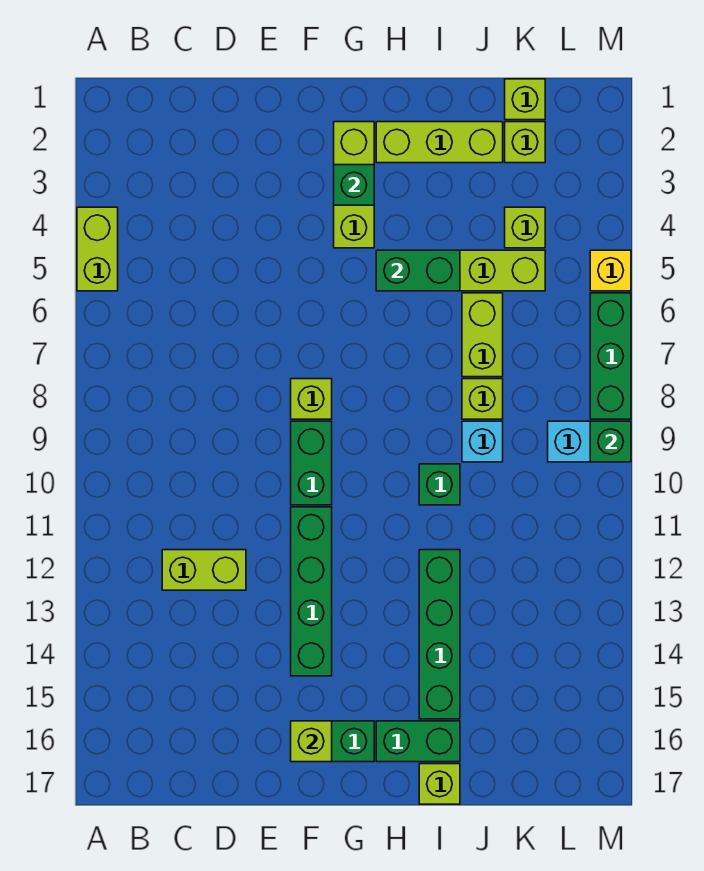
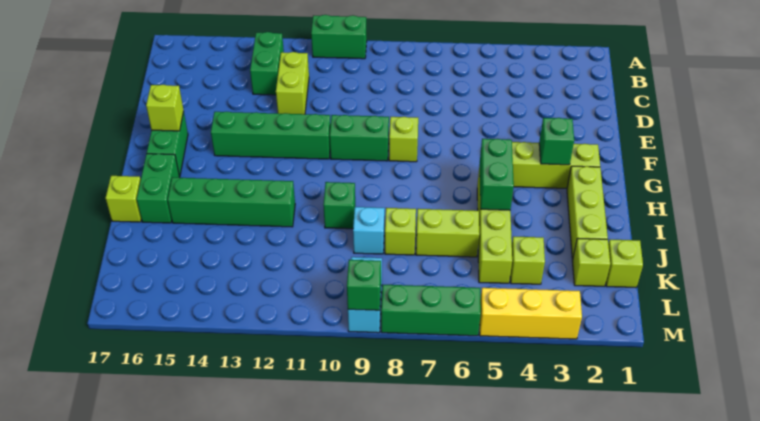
lime 1x2 brick [77,207,118,291] -> none
none -> green 1x2 brick [311,15,367,59]
none -> green 1x2 brick [250,32,284,95]
yellow 1x1 brick [590,250,631,291] -> yellow 1x3 brick [479,288,582,339]

